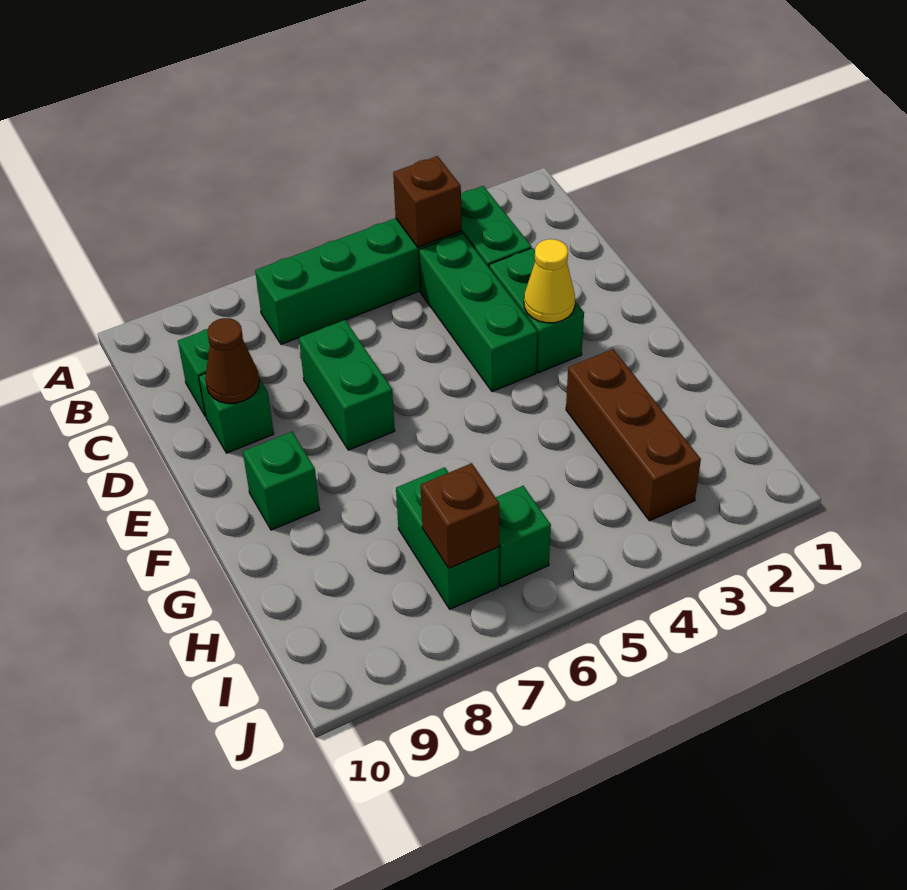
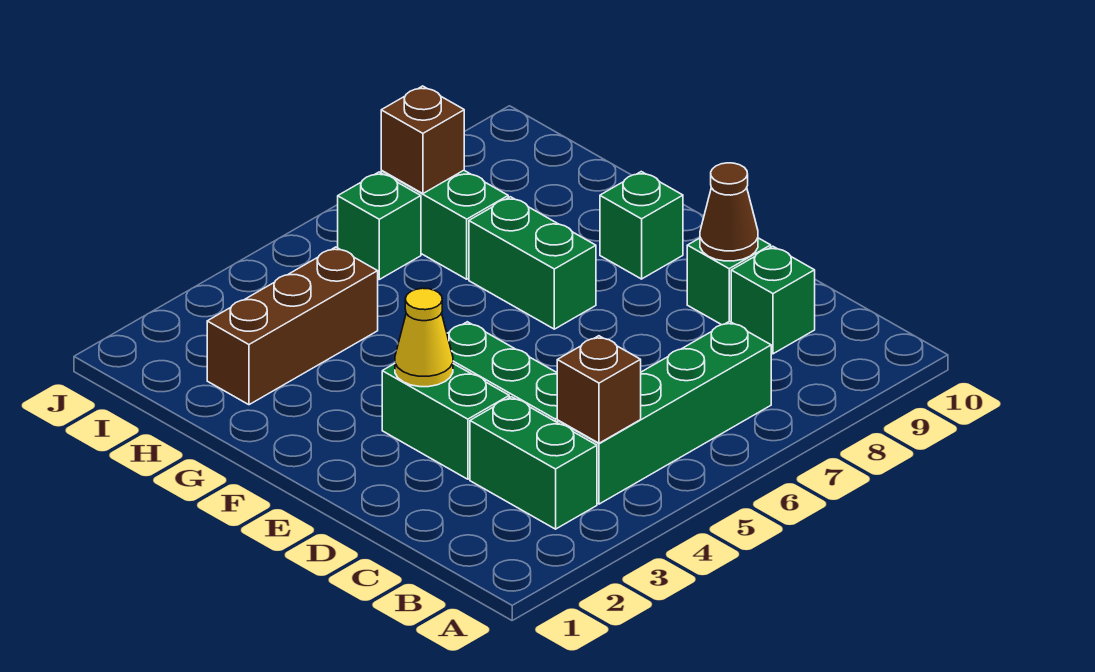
green 1x2 brick [299,320,395,450] -> green 1x2 brick moved to [469,197,596,329]
brown 1x3 brick [566,349,701,521] -> brown 1x3 brick turned to [207,247,378,405]

